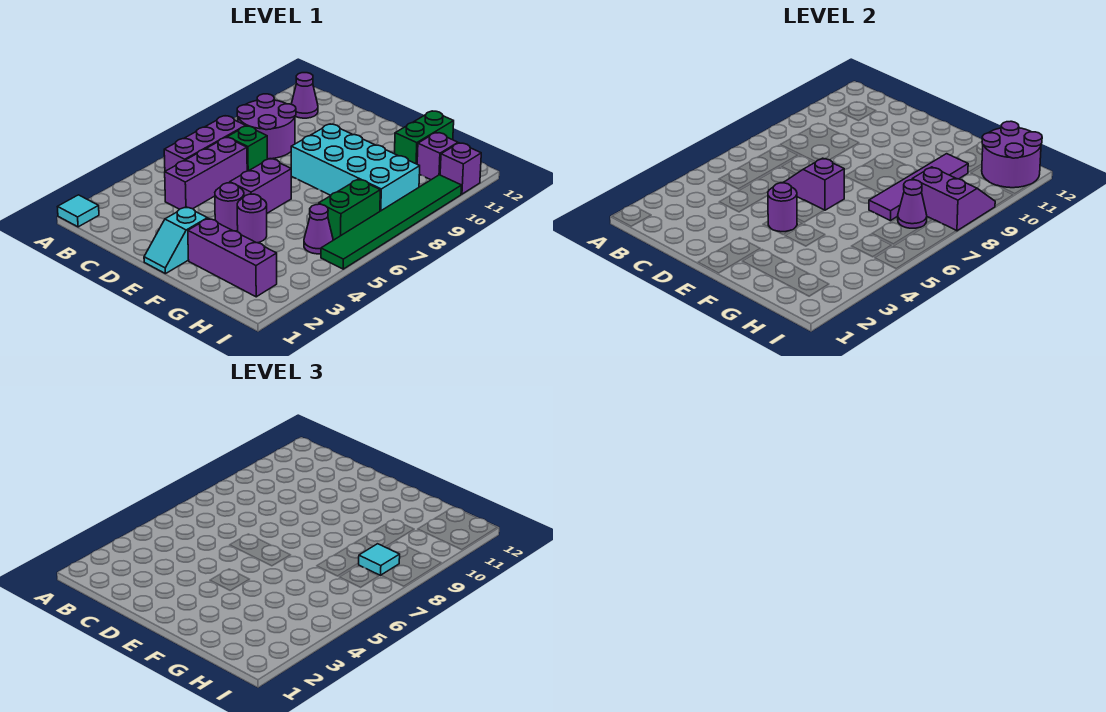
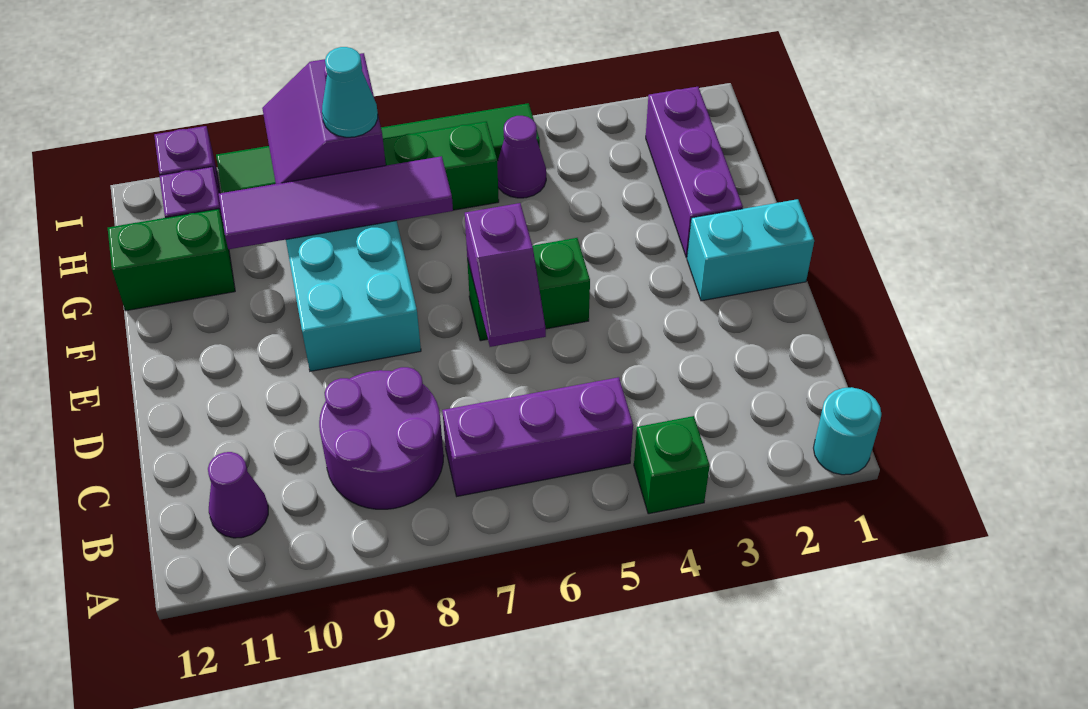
cyan 1x1 tile [58,195,99,227] -> cyan 1x1 round brick [814,387,882,475]
purple 1x3 brick [165,137,247,209] -> none
green 1x1 brick [227,126,267,171] -> green 1x1 brick moved to [634,416,710,514]
cyan 1x2 slope [144,207,208,274] -> cyan 1x2 brick [687,199,814,301]
purple 1x1 round brick [215,183,244,231] -> none
purple 1x1 round brick [768,183,797,232] -> none
purple 1x2 brick [230,159,291,213] -> green 1x2 brick [467,238,590,341]
purple 1x1 round brick [237,194,267,243] -> none
purple 1x1 cone [898,180,927,228] -> none
cyan 1x1 tile [359,544,400,575] -> cyan 1x1 cone [322,47,378,137]
purple 2x2 round brick [982,121,1042,188] -> none

